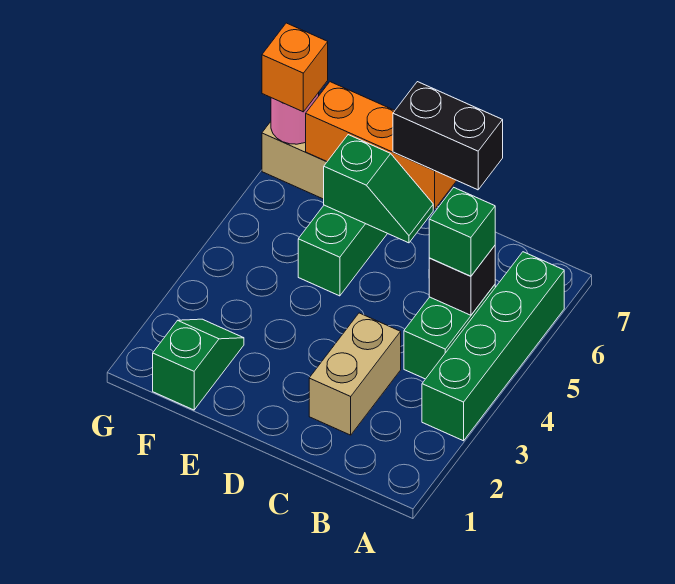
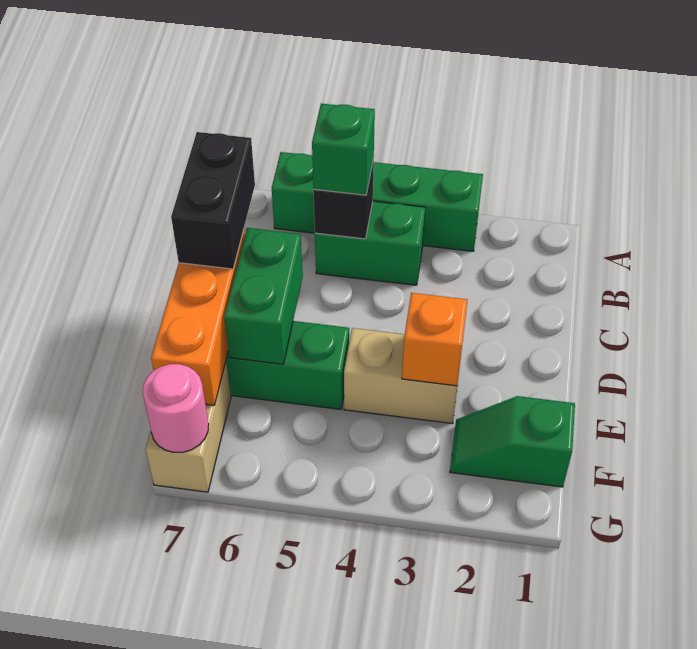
tan 1x2 brick [309,313,401,435] -> tan 1x2 brick moved to [344,328,459,424]
green 1x2 slope [324,135,433,243] -> green 1x2 brick [224,228,303,364]
orange 1x1 brick [262,23,328,112] -> orange 1x1 brick moved to [402,293,468,386]

